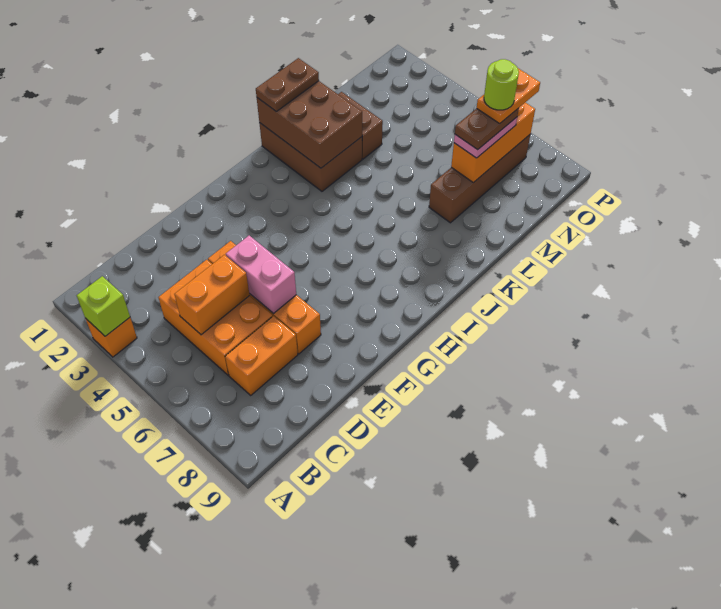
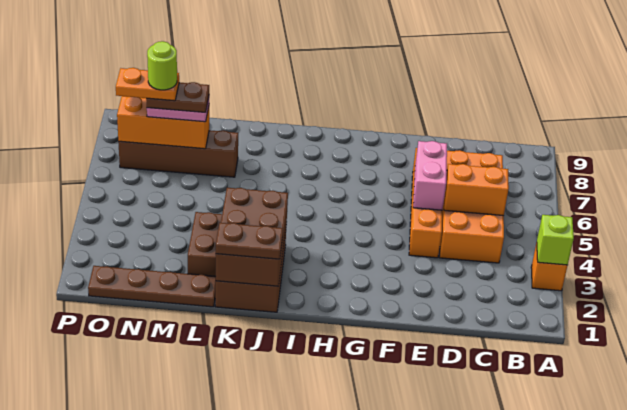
none -> brown 1x4 plate [88,266,216,307]

